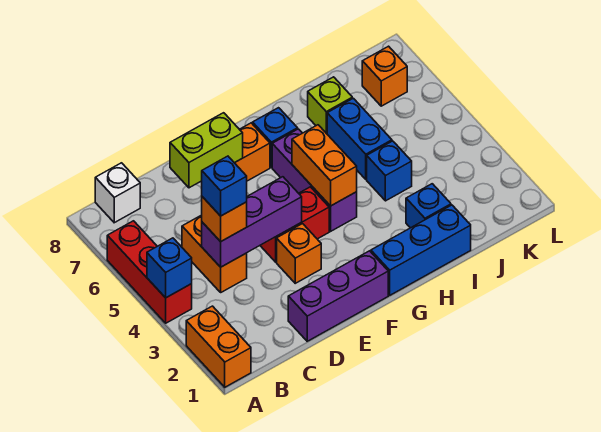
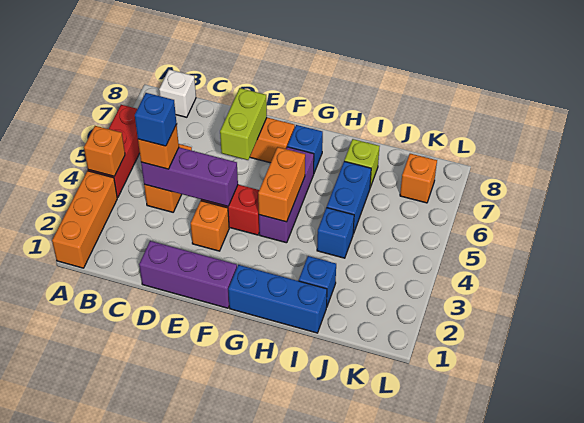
orange 1x2 brick [186,306,251,387] -> orange 1x3 brick [52,171,117,268]
blue 1x1 brick [147,238,192,298] -> orange 1x1 brick [84,126,125,176]
lime 1x2 brick [170,113,243,188] -> lime 1x2 brick turned to [220,88,267,160]

